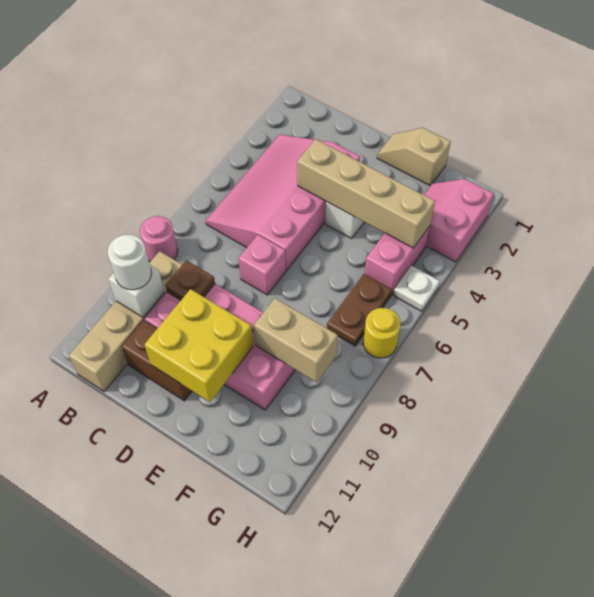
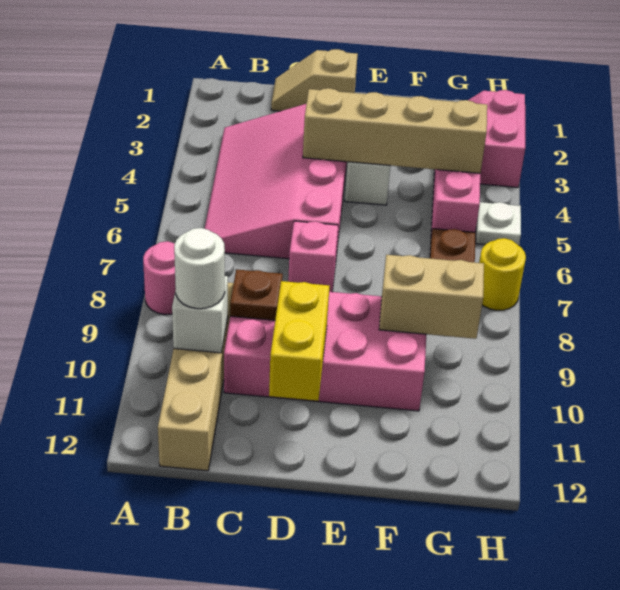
brown 1x2 brick [122,320,192,401] -> none
yellow 2x2 brick [144,289,253,402] -> yellow 1x2 brick [269,281,329,401]
tan 1x2 slope [377,128,451,186] -> tan 1x2 slope moved to [271,49,358,111]

